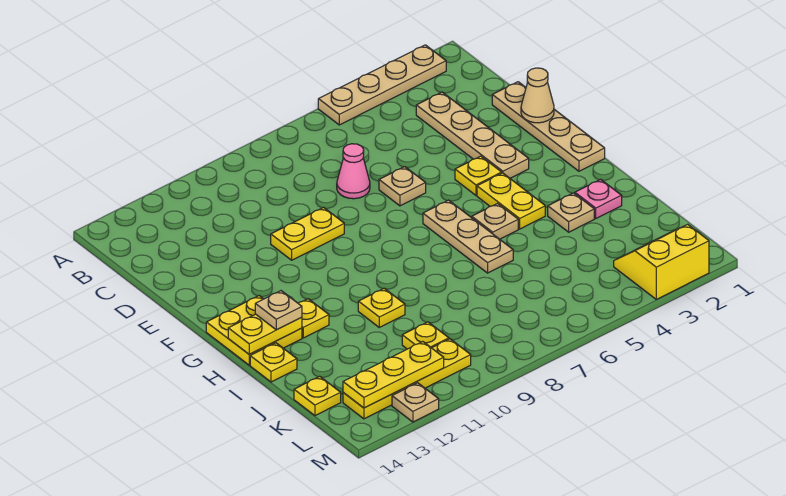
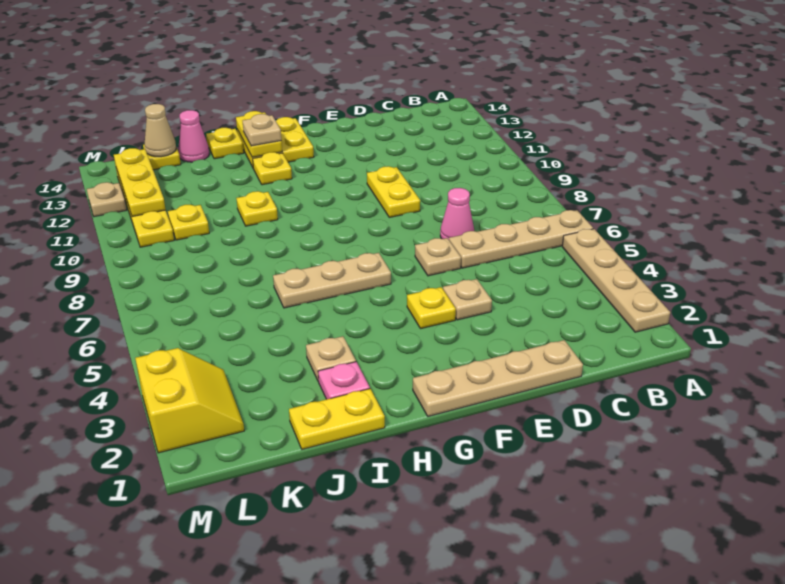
tan 1x4 plate [416,92,529,178] -> tan 1x4 plate moved to [449,210,593,268]
tan 1x1 cone [521,68,554,123] -> tan 1x1 cone moved to [145,104,176,157]
yellow 1x2 plate [477,173,545,229] -> yellow 1x2 plate moved to [289,389,385,449]
tan 1x1 plate [472,204,518,239] -> tan 1x1 plate moved to [443,279,492,320]
none -> pink 1x1 cone [178,110,209,162]

